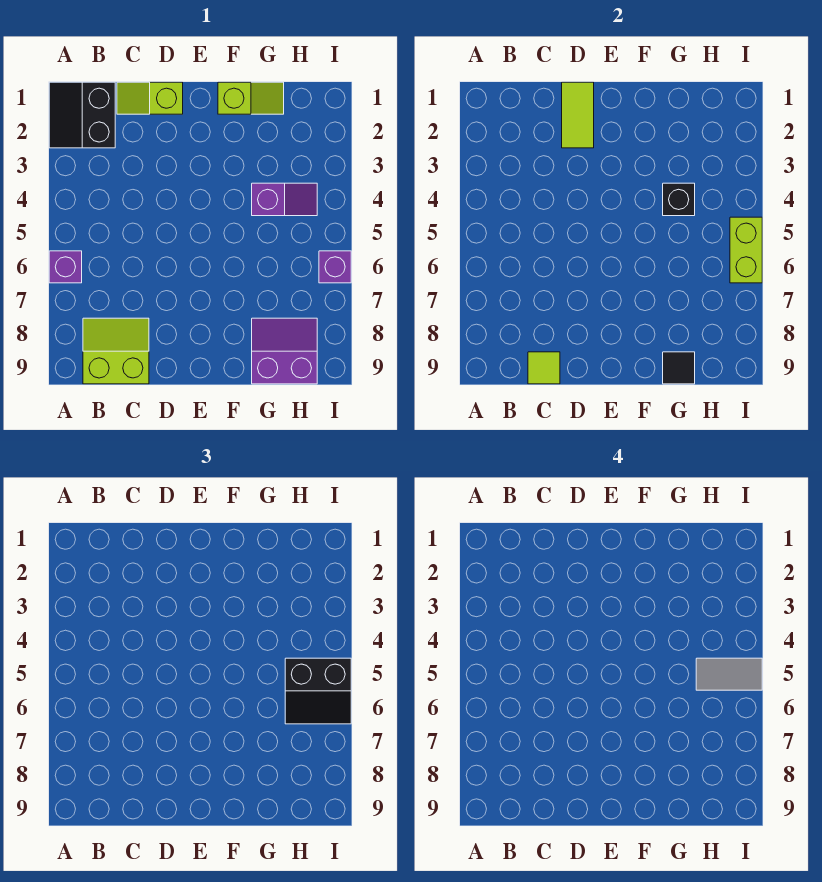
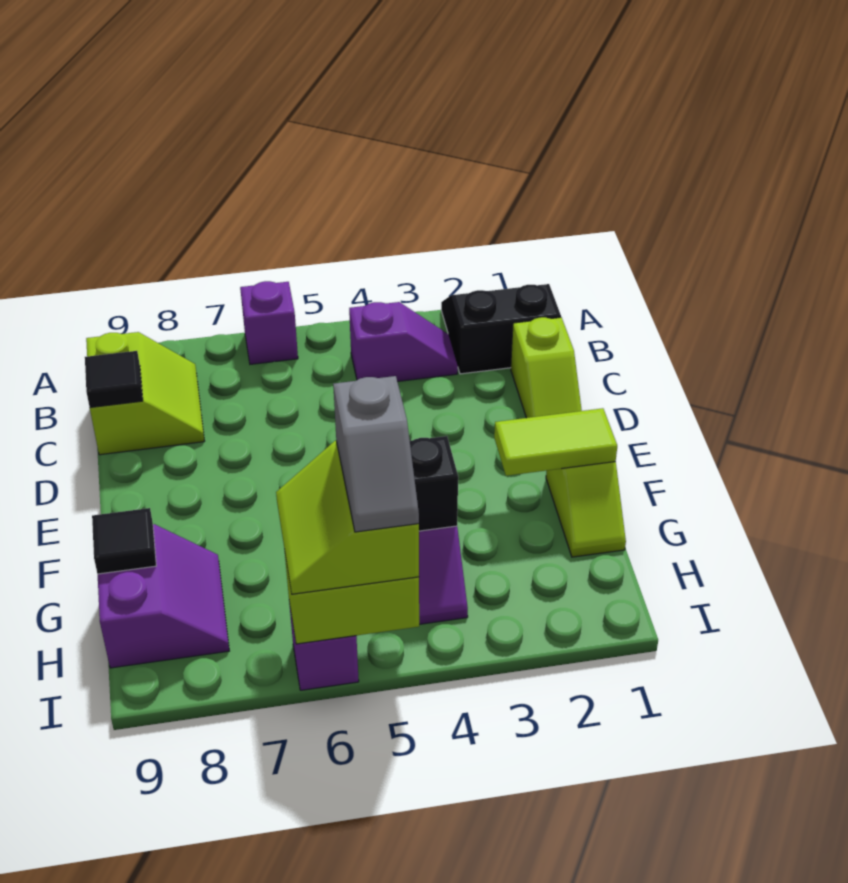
none -> purple 1x2 slope [349,302,458,382]
lime 1x2 slope [117,82,183,114] -> lime 1x2 slope turned to [511,317,582,418]
lime 1x1 tile [528,352,560,384] -> black 1x1 tile [85,351,143,408]
lime 1x2 tile [562,82,594,148] -> lime 1x2 tile moved to [494,408,617,476]
black 2x2 slope [285,658,351,724] -> lime 2x2 slope [276,441,419,594]
grey 1x2 tile [696,658,762,690] -> grey 1x2 slope [333,376,419,532]

